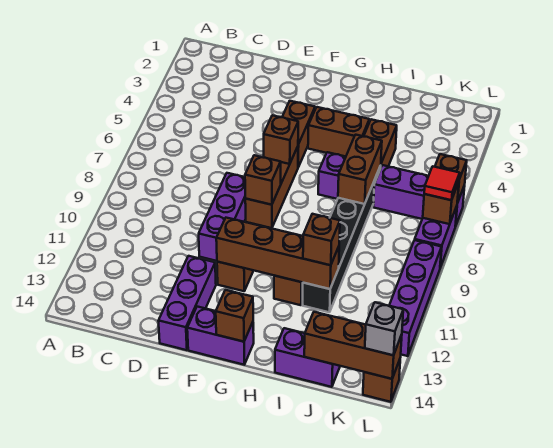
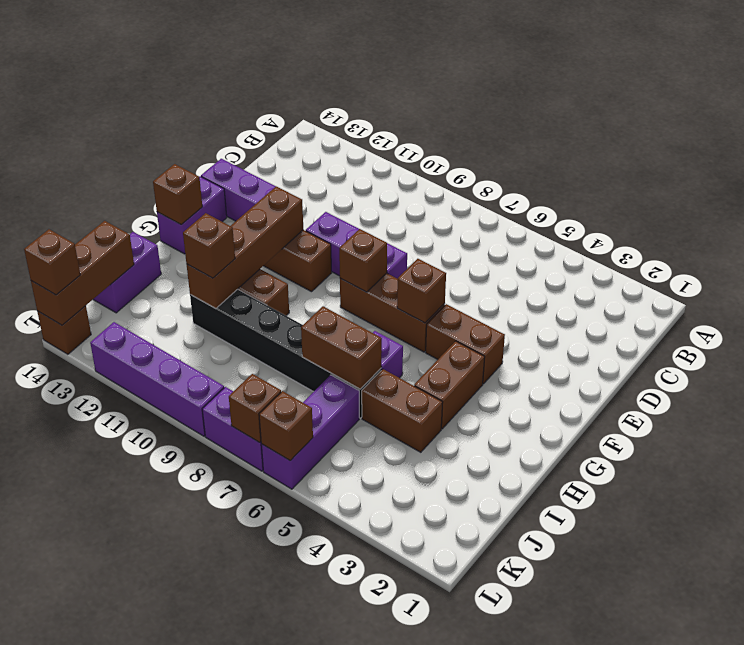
red 1x1 tile [424,166,460,200] -> none
grey 1x1 brick [365,302,403,355] -> brown 1x1 brick [24,229,80,295]

